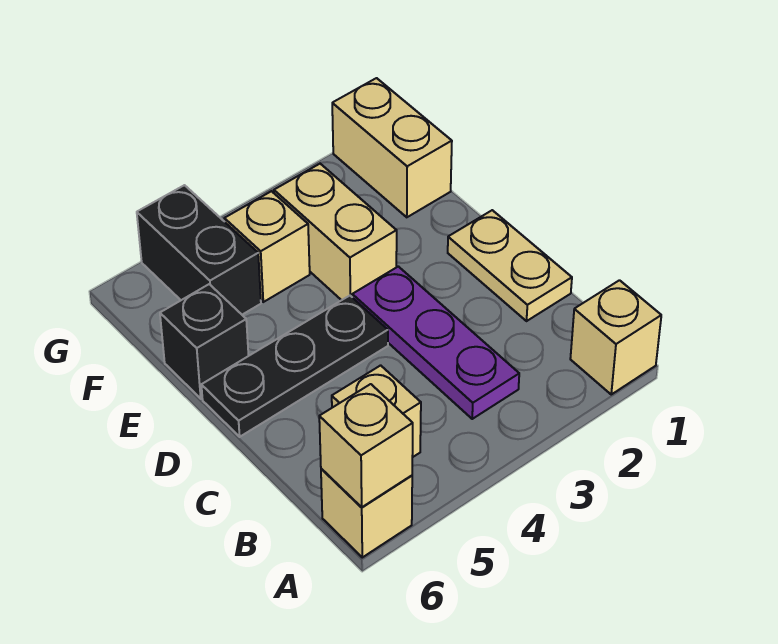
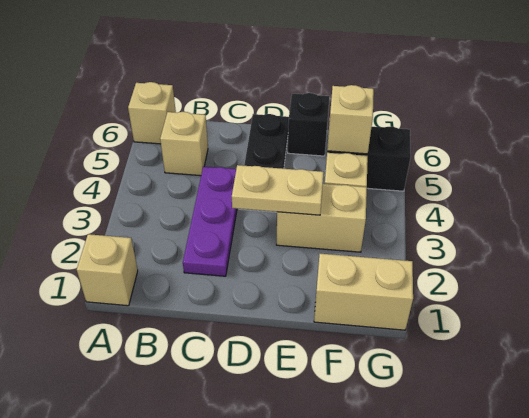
tan 1x1 brick [319,384,413,507] -> tan 1x1 brick moved to [327,85,374,154]
purple 1x3 plate [352,266,519,419] -> purple 1x3 plate turned to [183,167,237,276]
tan 1x2 plate [448,210,572,321] -> tan 1x2 plate moved to [232,165,324,215]

